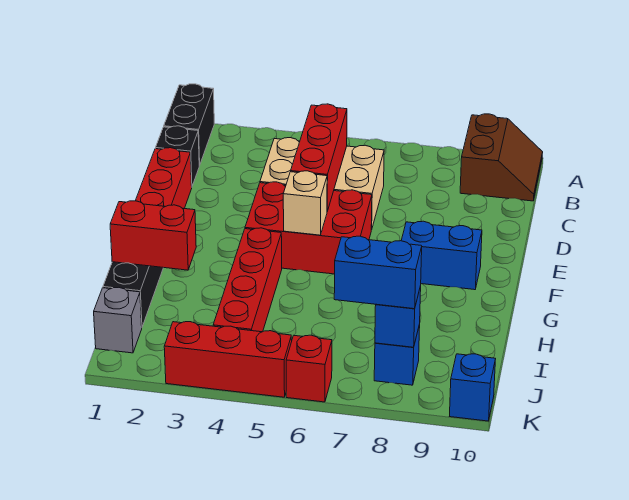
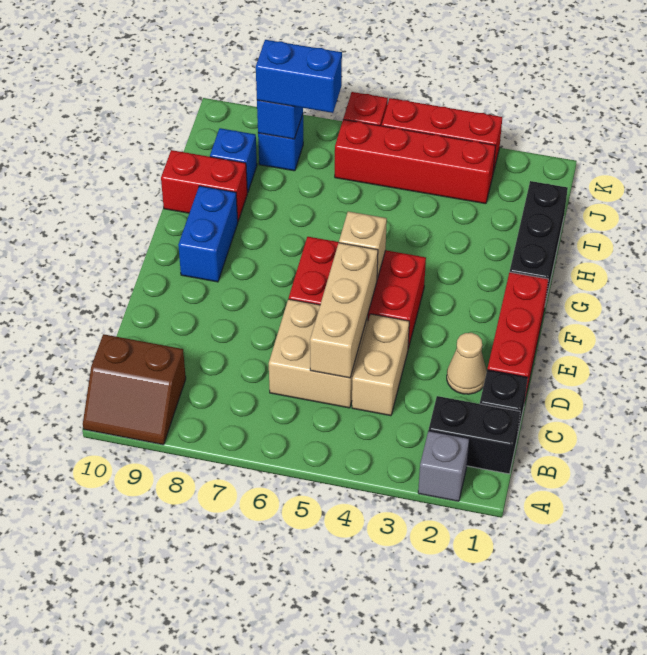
black 1x2 brick [164,84,214,165] -> black 1x2 brick turned to [429,396,520,474]
brown 2x2 slope [460,114,543,201] -> brown 2x2 slope turned to [83,334,186,445]
red 1x3 brick [291,104,347,211] -> tan 1x3 brick [310,243,378,378]
none -> tan 1x1 cone [447,333,487,394]
blue 1x2 brick [401,221,482,290] -> blue 1x2 brick turned to [178,186,238,282]
red 1x4 brick [213,228,282,332] -> red 1x4 brick turned to [335,120,496,204]
red 1x2 brick [110,201,196,270] -> red 1x2 brick moved to [161,150,247,221]
grey 1x1 brick [94,288,142,353] -> grey 1x1 brick moved to [418,431,469,501]
blue 1x1 brick [450,354,495,421] -> blue 1x1 brick moved to [210,128,257,193]

